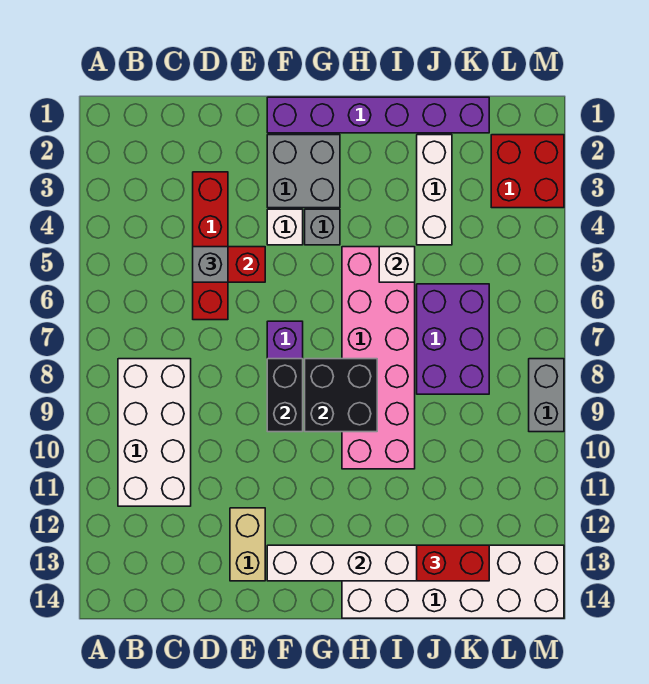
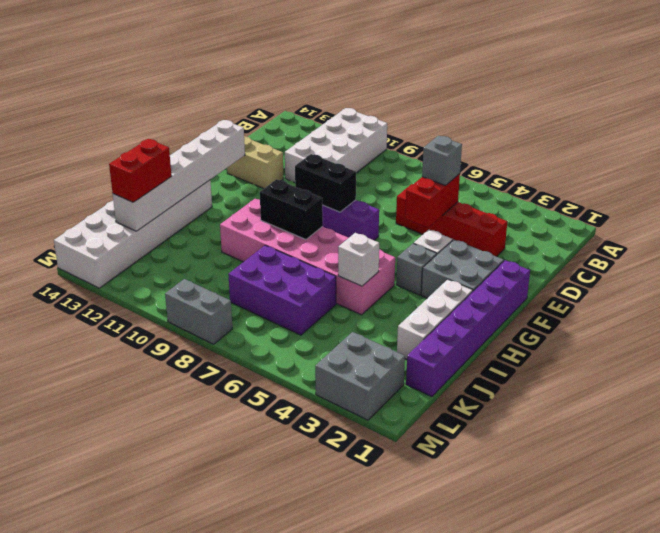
white 2x4 brick [118,359,191,506] -> white 2x4 brick turned to [285,108,387,182]
black 2x2 brick [305,359,377,432] -> black 1x2 brick [260,179,323,239]
white 1x3 brick [417,135,452,245] -> white 1x3 brick turned to [397,279,473,359]
red 2x2 brick [491,135,564,208] -> grey 2x2 brick [315,332,405,420]

